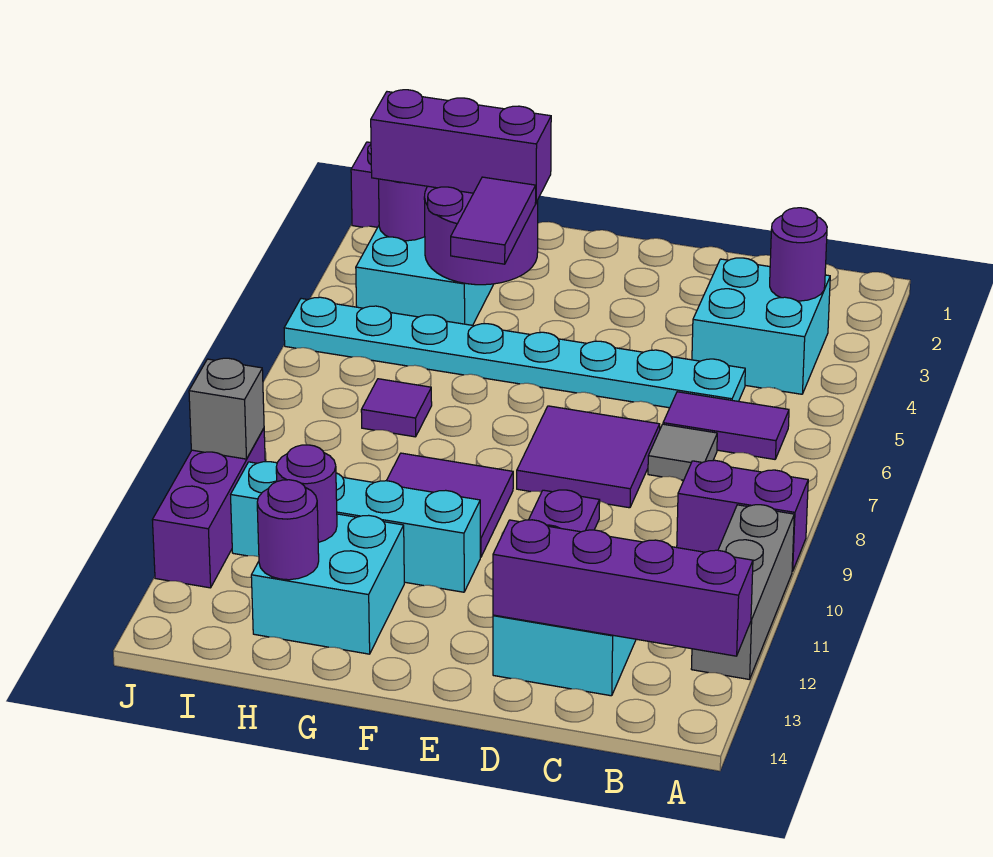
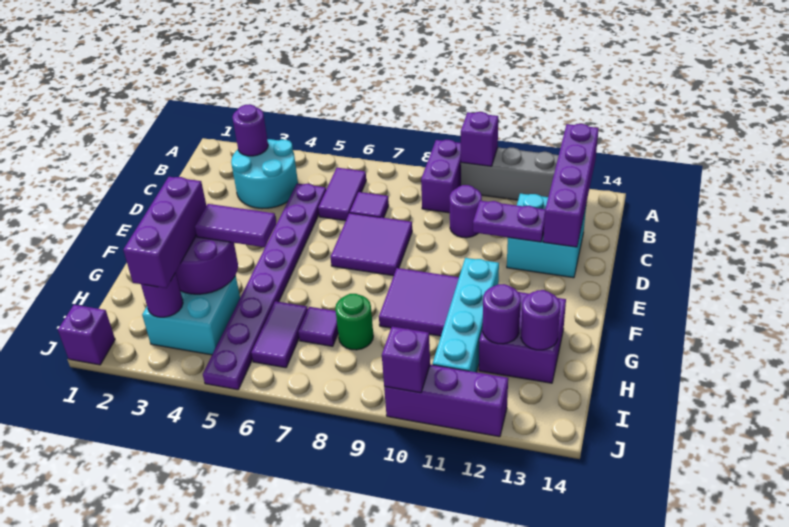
none -> purple 1x1 brick [461,112,498,166]
cyan 2x2 brick [692,258,830,394] -> cyan 2x2 round brick [231,139,298,209]
cyan 1x8 plate [284,297,745,408] -> purple 1x8 plate [203,183,326,390]
grey 1x1 tile [648,424,717,480] -> purple 1x1 tile [350,192,389,218]
none -> purple 1x1 round brick [450,185,482,238]
cyan 2x2 brick [251,514,404,654] -> purple 2x2 brick [479,292,566,383]
none -> purple 1x2 tile [251,301,308,368]
none -> green 1x1 round brick [335,294,373,350]
grey 1x1 brick [189,358,264,459] -> purple 1x1 brick [382,327,430,393]

